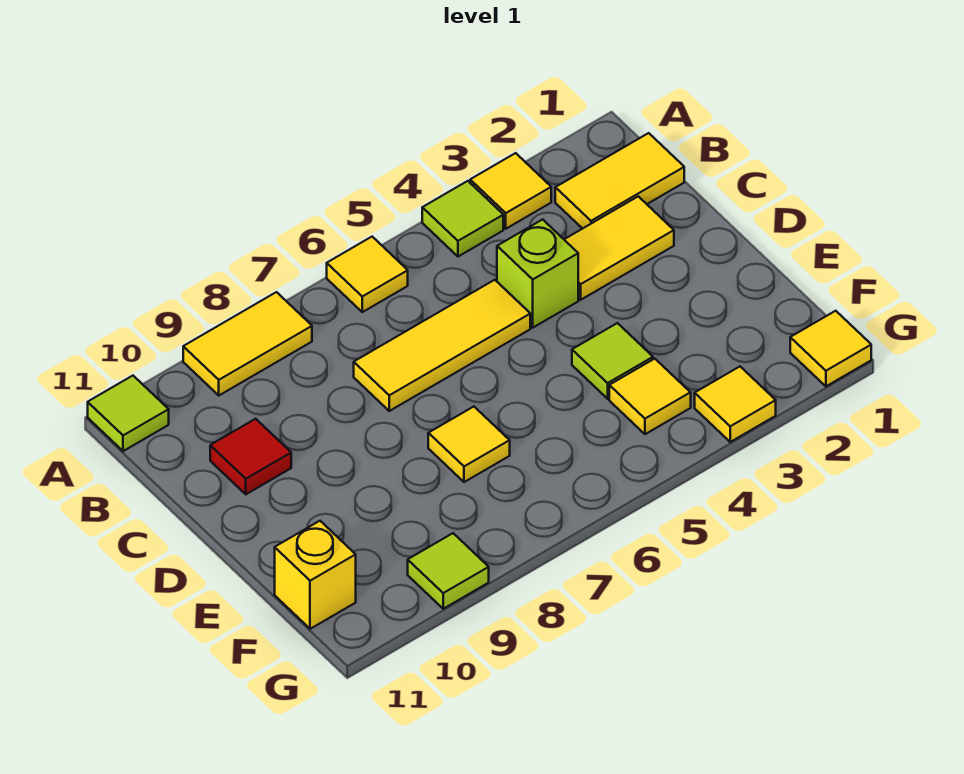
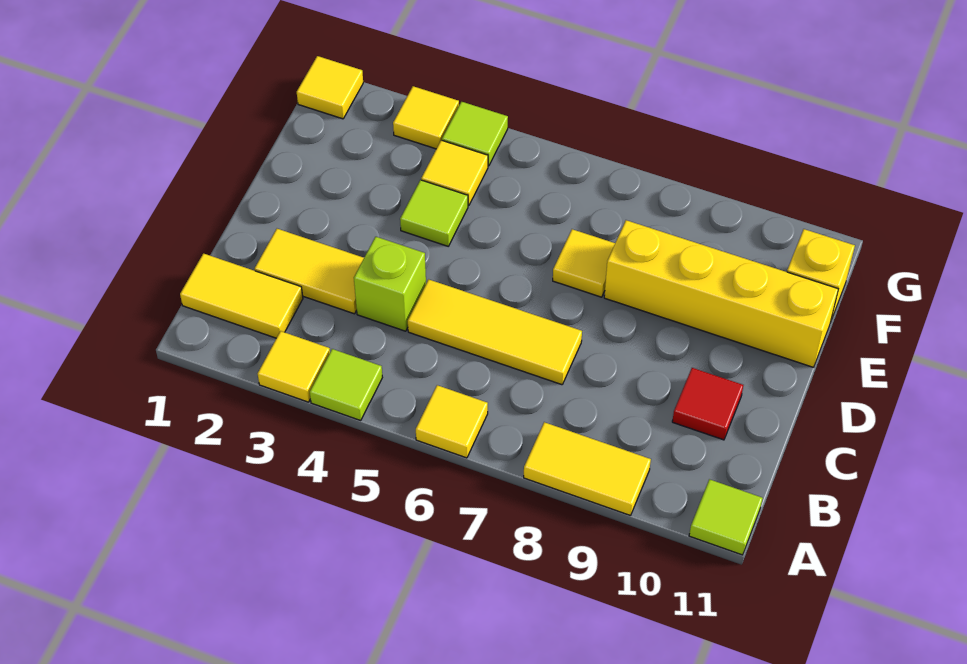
none -> yellow 1x4 brick [604,220,838,367]
lime 1x1 tile [408,533,489,609] -> lime 1x1 tile moved to [442,102,508,166]

